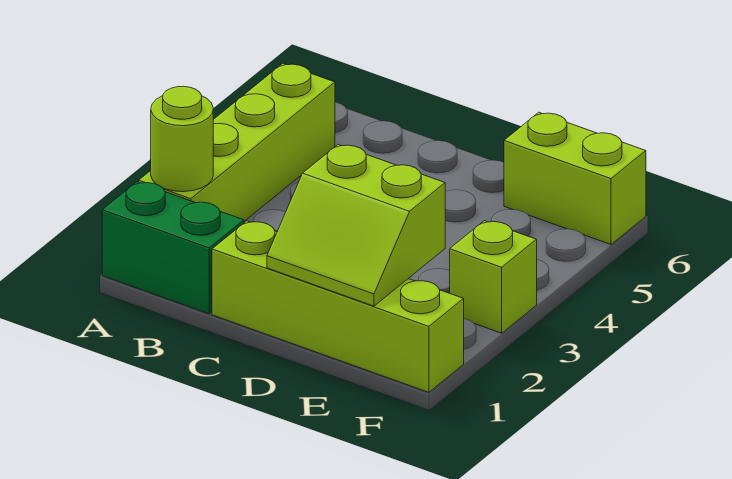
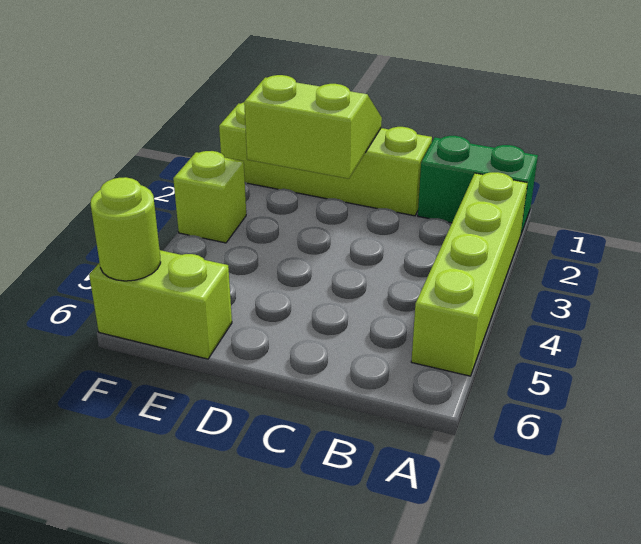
lime 1x1 round brick [151,86,213,192] -> lime 1x1 round brick moved to [91,177,161,281]

